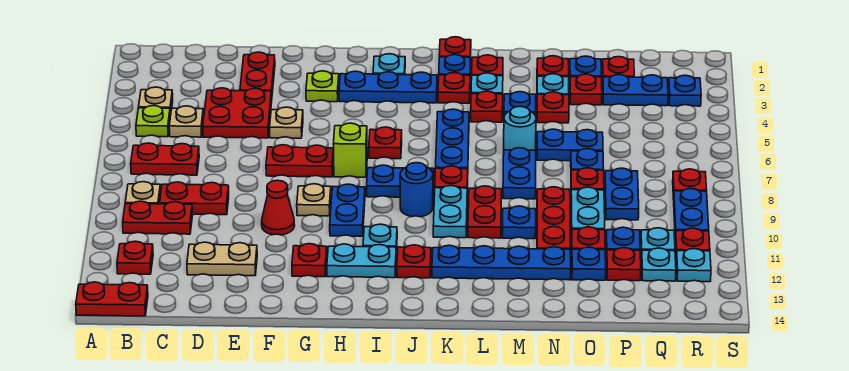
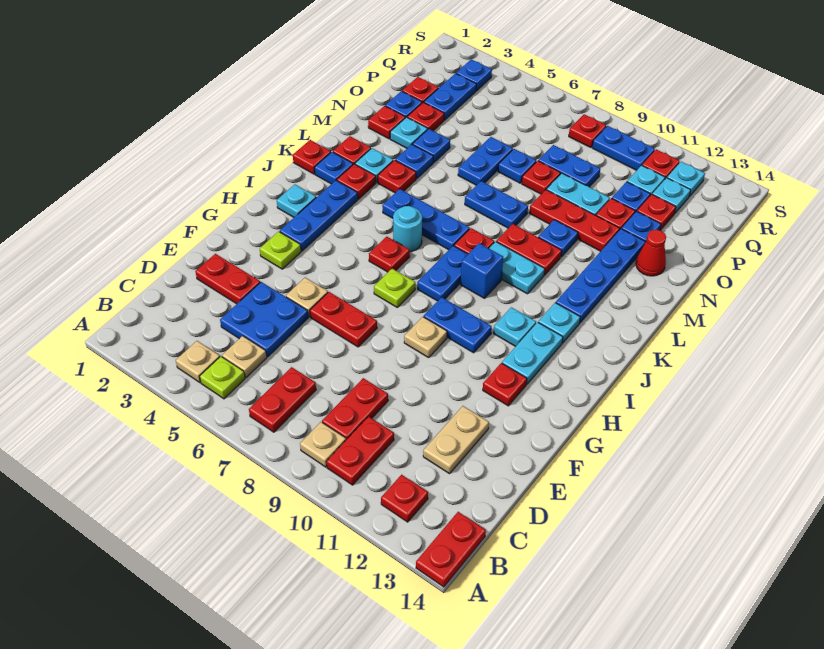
red 2x2 plate [203,88,272,138] -> blue 2x2 plate [220,282,308,357]
red 1x2 plate [266,145,334,177] -> red 1x2 plate turned to [310,292,377,347]
red 1x1 cone [262,180,295,235] -> red 1x1 cone moved to [636,230,666,276]
lime 1x1 brick [333,123,367,177] -> lime 1x1 plate [374,269,415,307]
blue 1x1 round brick [400,163,433,217] -> blue 1x1 brick [461,243,503,298]
red 1x1 plate [397,245,431,278] -> cyan 1x1 plate [538,303,580,343]
cyan 1x1 round brick [504,106,536,150] -> cyan 1x1 round brick moved to [393,206,422,252]
red 1x1 plate [537,92,569,123] -> blue 1x1 plate [413,129,450,163]

